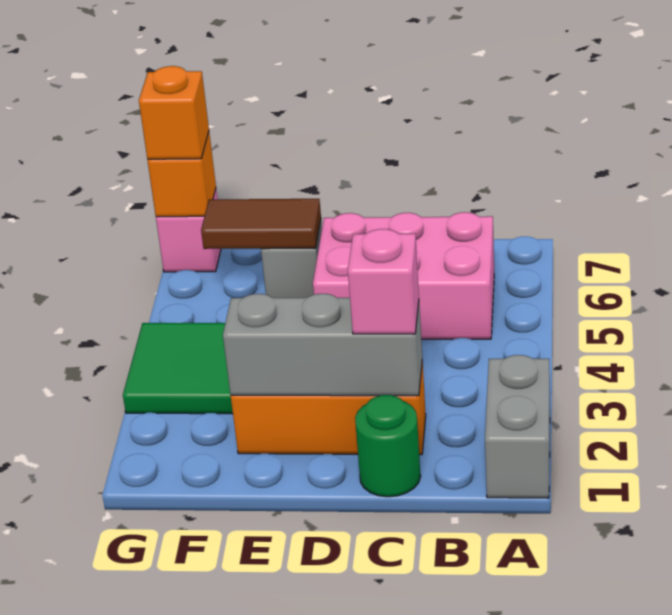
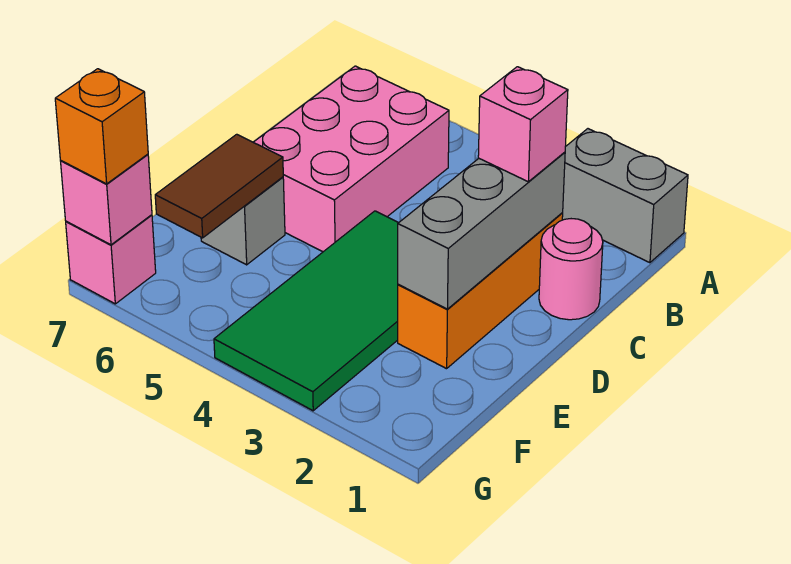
green 1x1 round brick [355,395,421,497] -> pink 1x1 round brick [539,219,603,320]
orange 1x1 brick [147,132,216,217] -> pink 1x1 brick [61,154,152,245]

